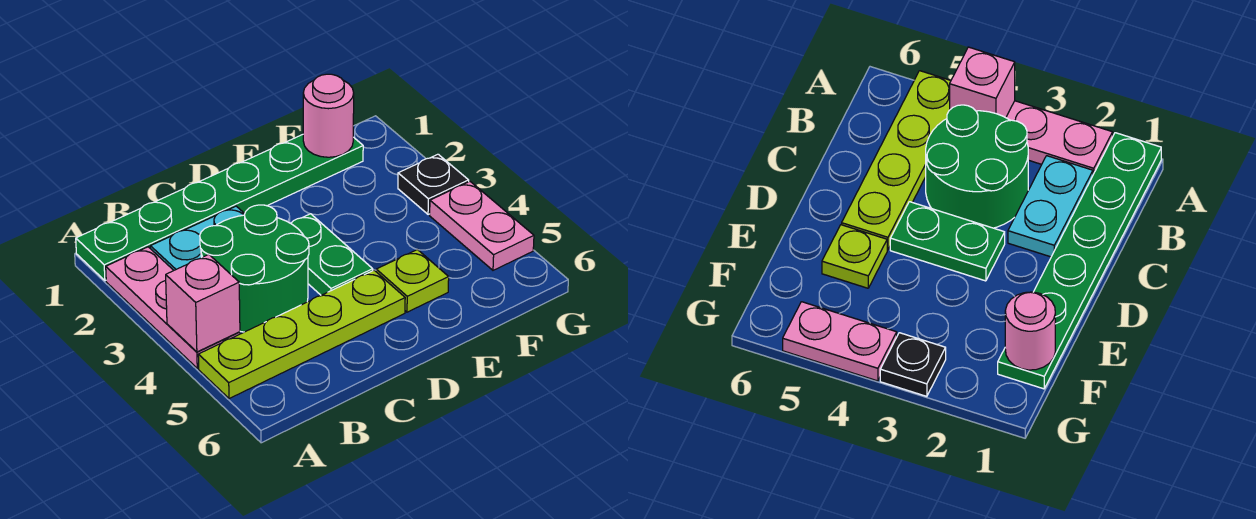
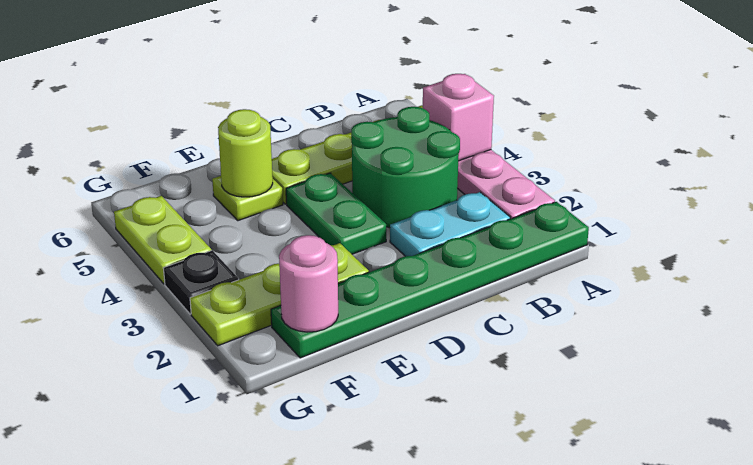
none -> lime 1x3 plate [190,243,369,346]
none -> lime 1x1 round brick [218,109,273,197]
pink 1x2 plate [430,182,534,270] -> lime 1x2 plate [114,196,211,284]

